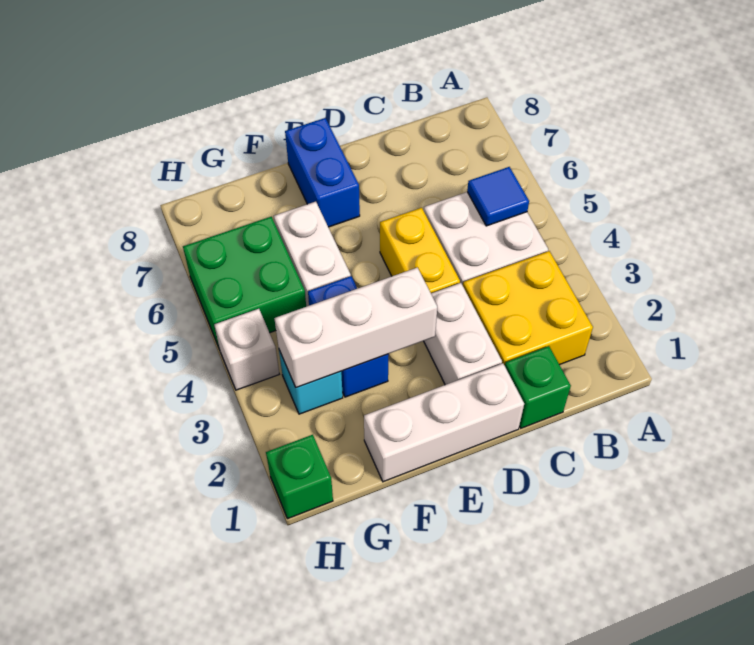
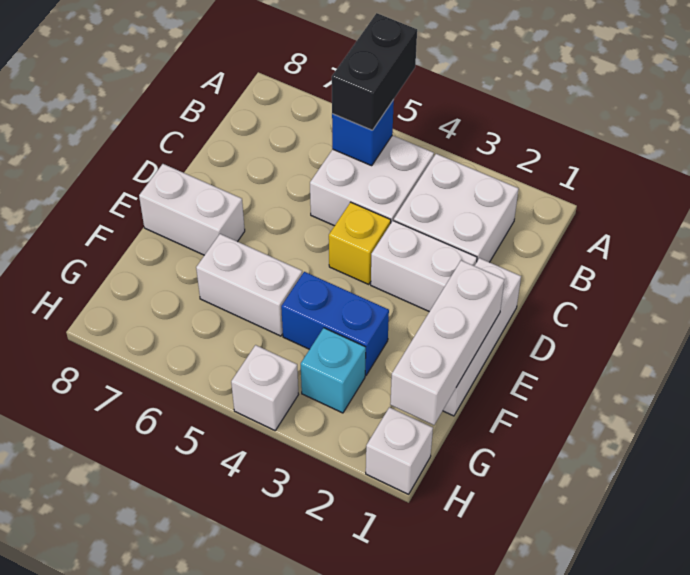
none -> black 1x2 brick [332,13,417,130]
yellow 2x2 brick [463,251,593,366] -> white 2x2 brick [394,154,519,262]
blue 1x1 tile [467,167,529,226] -> blue 1x1 brick [332,100,394,166]
green 1x1 brick [505,346,571,428] -> none
yellow 1x2 brick [380,208,460,293] -> yellow 1x1 brick [329,202,391,284]
white 1x3 brick [274,267,437,388] -> white 1x3 brick moved to [390,260,505,425]
blue 1x2 brick [285,118,360,227] -> white 1x2 brick [139,164,245,255]
green 2x2 brick [183,217,306,349] -> none
green 1x1 brick [266,435,333,519] -> white 1x1 brick [366,407,433,494]

